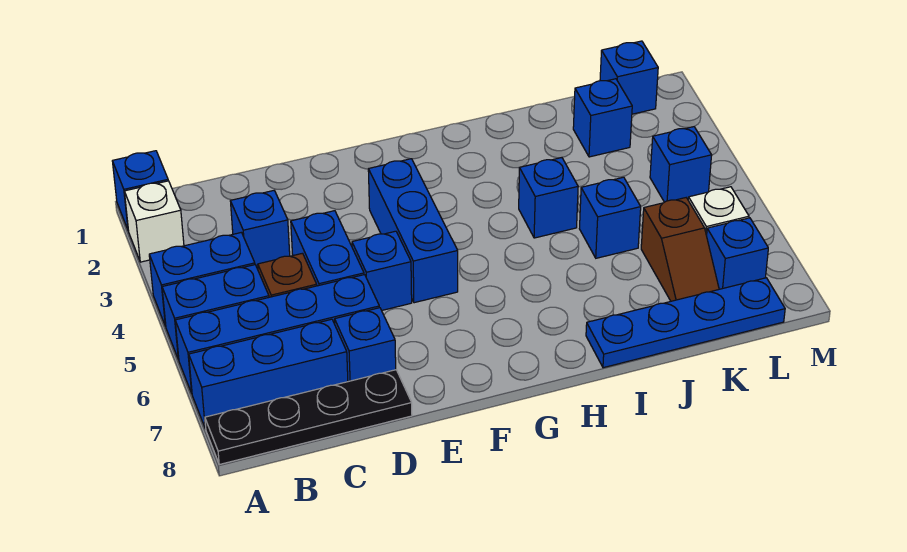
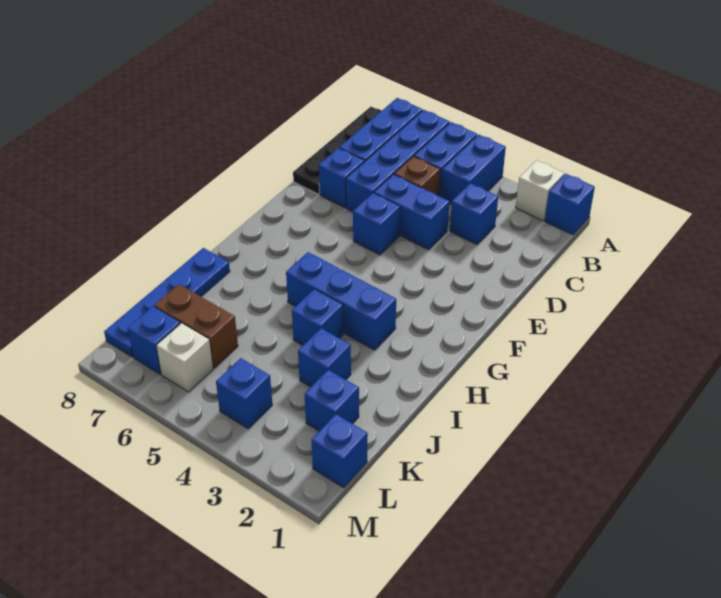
blue 1x3 brick [368,159,458,303] -> blue 1x3 brick moved to [286,252,396,350]
blue 1x1 brick [579,177,641,258] -> blue 1x1 brick moved to [298,328,351,387]
brown 1x2 slope [641,198,719,301] -> brown 1x2 brick [154,284,238,368]

